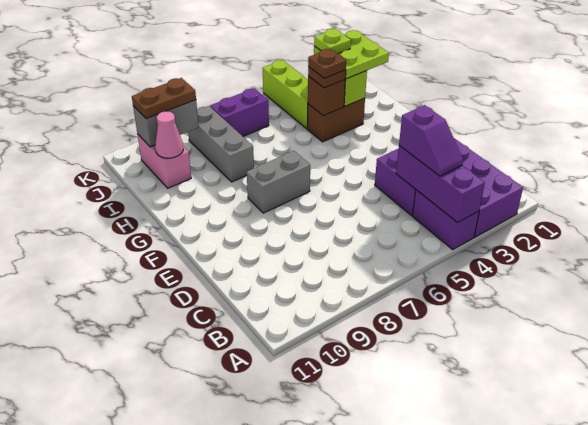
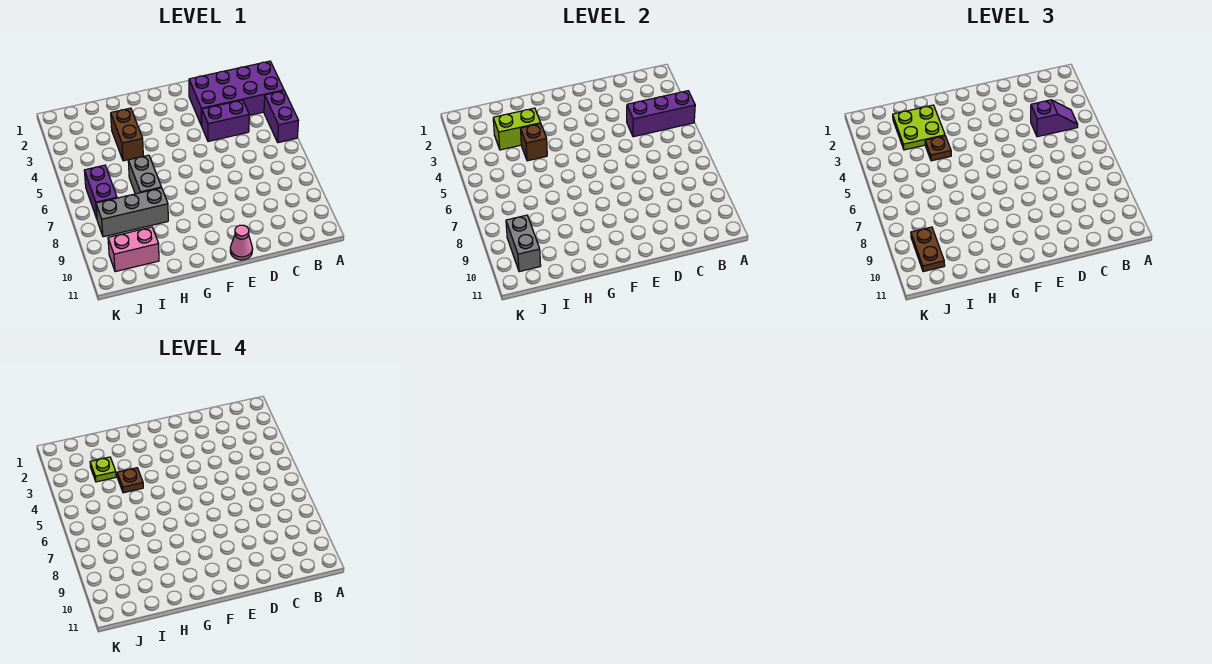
purple 1x2 brick [413,190,479,249] -> purple 1x2 brick turned to [264,91,299,143]
grey 1x2 brick [247,151,310,213] -> grey 1x2 brick moved to [128,155,162,194]
lime 1x3 brick [263,60,308,129] -> none
pink 1x1 cone [155,111,183,158] -> pink 1x1 cone moved to [230,225,253,260]

